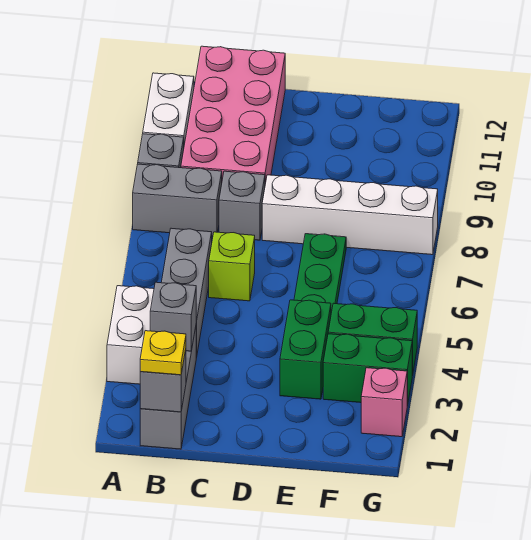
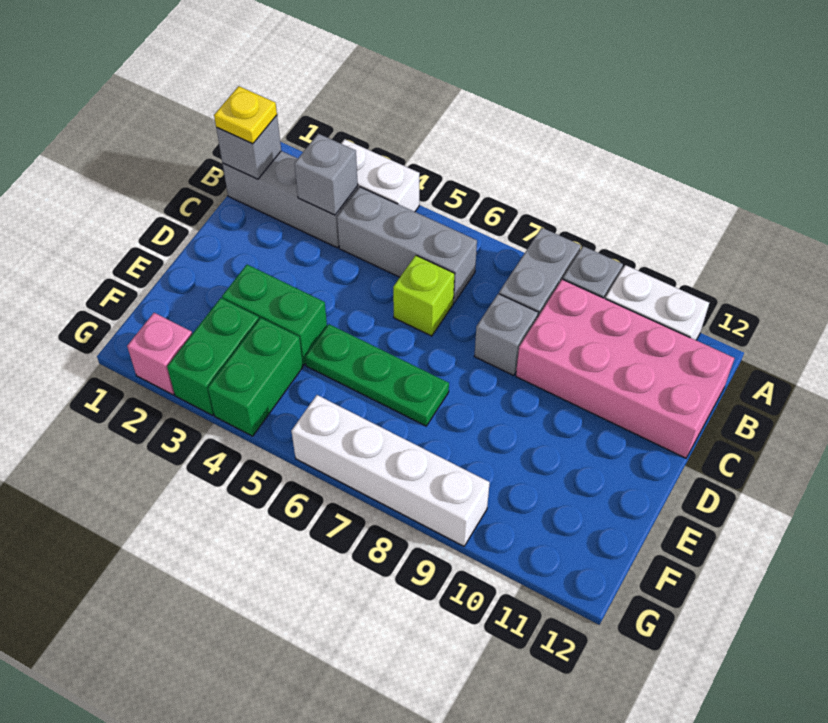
white 1x4 brick [262,175,438,255] -> white 1x4 brick turned to [292,395,490,546]

